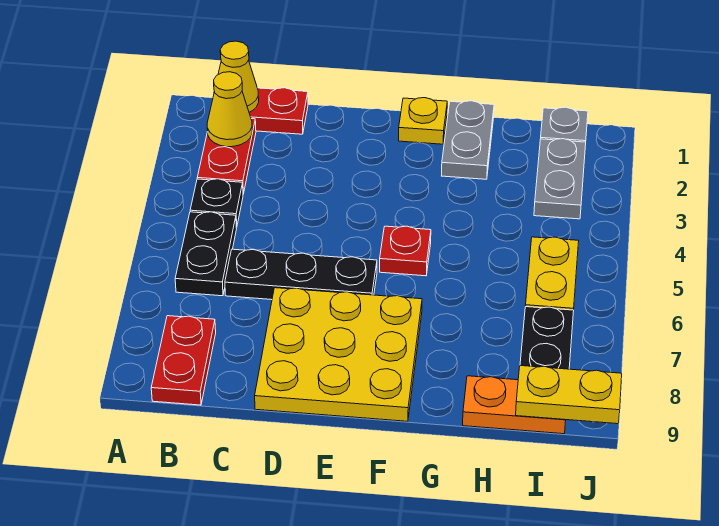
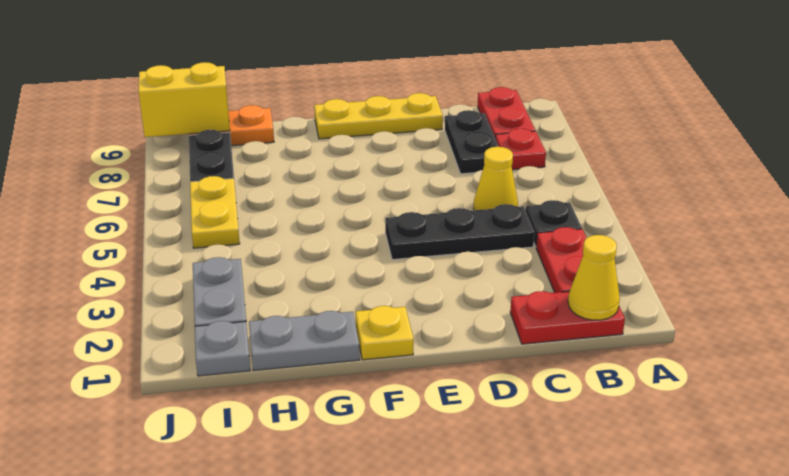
yellow 1x1 cone [207,72,252,147] -> yellow 1x1 cone moved to [474,147,518,210]
black 1x2 plate [175,212,237,296] -> black 1x2 plate moved to [445,110,499,174]
black 1x3 plate [225,249,377,300] -> black 1x3 plate moved to [385,204,534,260]
yellow 3x3 plate [255,288,422,421] -> yellow 1x3 plate [314,93,443,139]
red 1x1 plate [380,226,431,276] -> red 1x1 plate moved to [495,129,546,170]
grey 1x2 plate [442,101,494,179] -> grey 1x2 plate turned to [249,311,360,371]
yellow 1x2 plate [516,366,622,424] -> yellow 1x2 brick [138,62,230,137]

